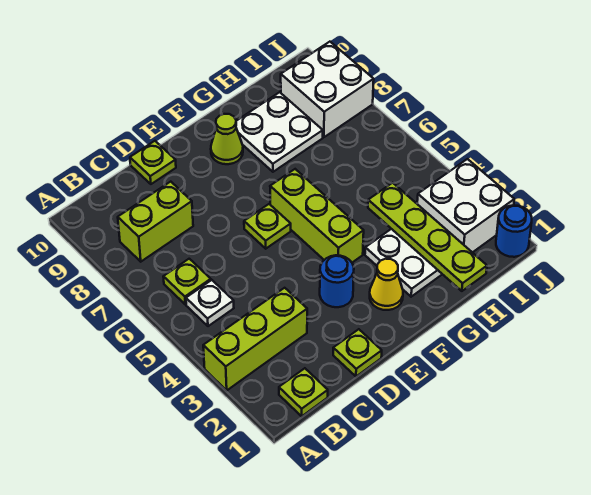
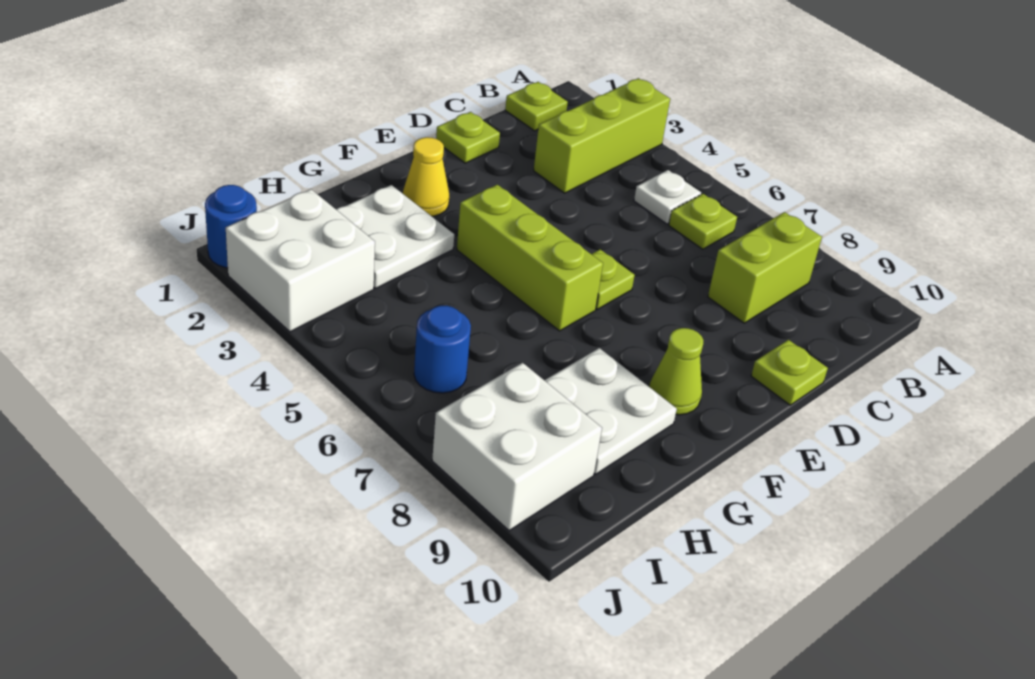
blue 1x1 round brick [320,255,354,307] -> blue 1x1 round brick moved to [414,305,471,393]
lime 1x4 plate [368,183,487,291] -> none

